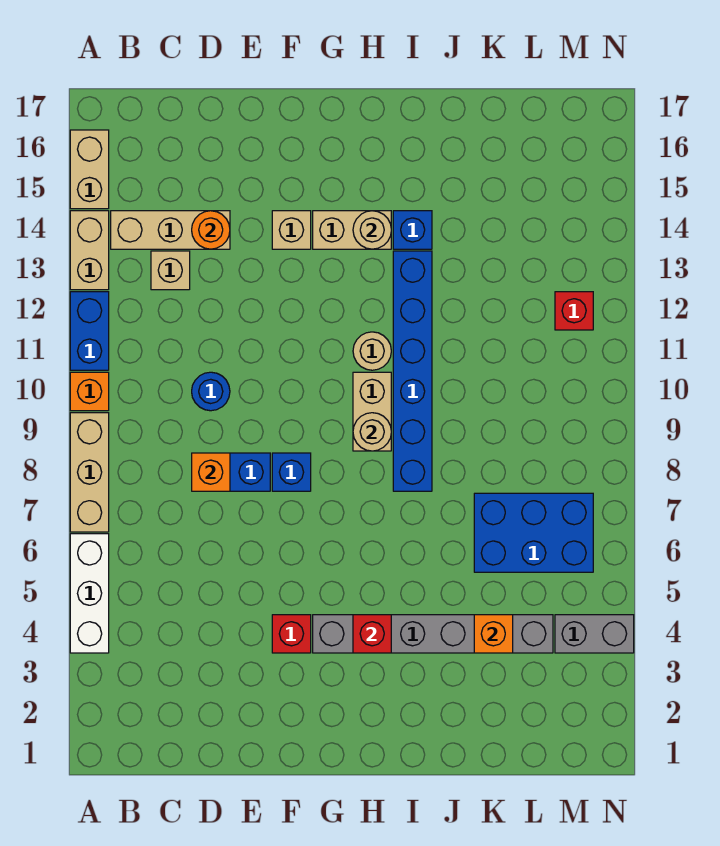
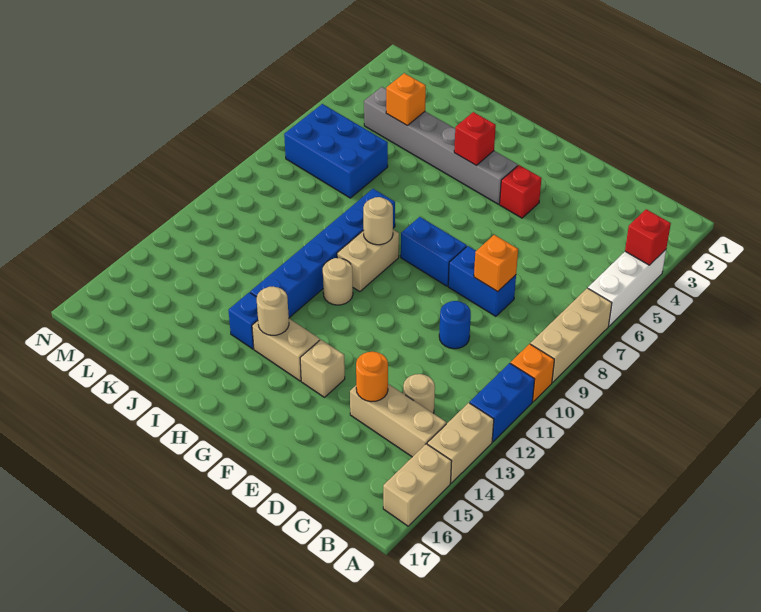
tan 1x1 brick [151,251,190,290] -> tan 1x1 round brick [403,374,435,413]
blue 1x1 brick [272,453,311,491] -> blue 1x2 brick [401,217,467,286]
grey 1x2 brick [555,615,634,653] -> none
red 1x1 brick [555,292,593,330] -> red 1x1 brick moved to [625,209,671,265]

